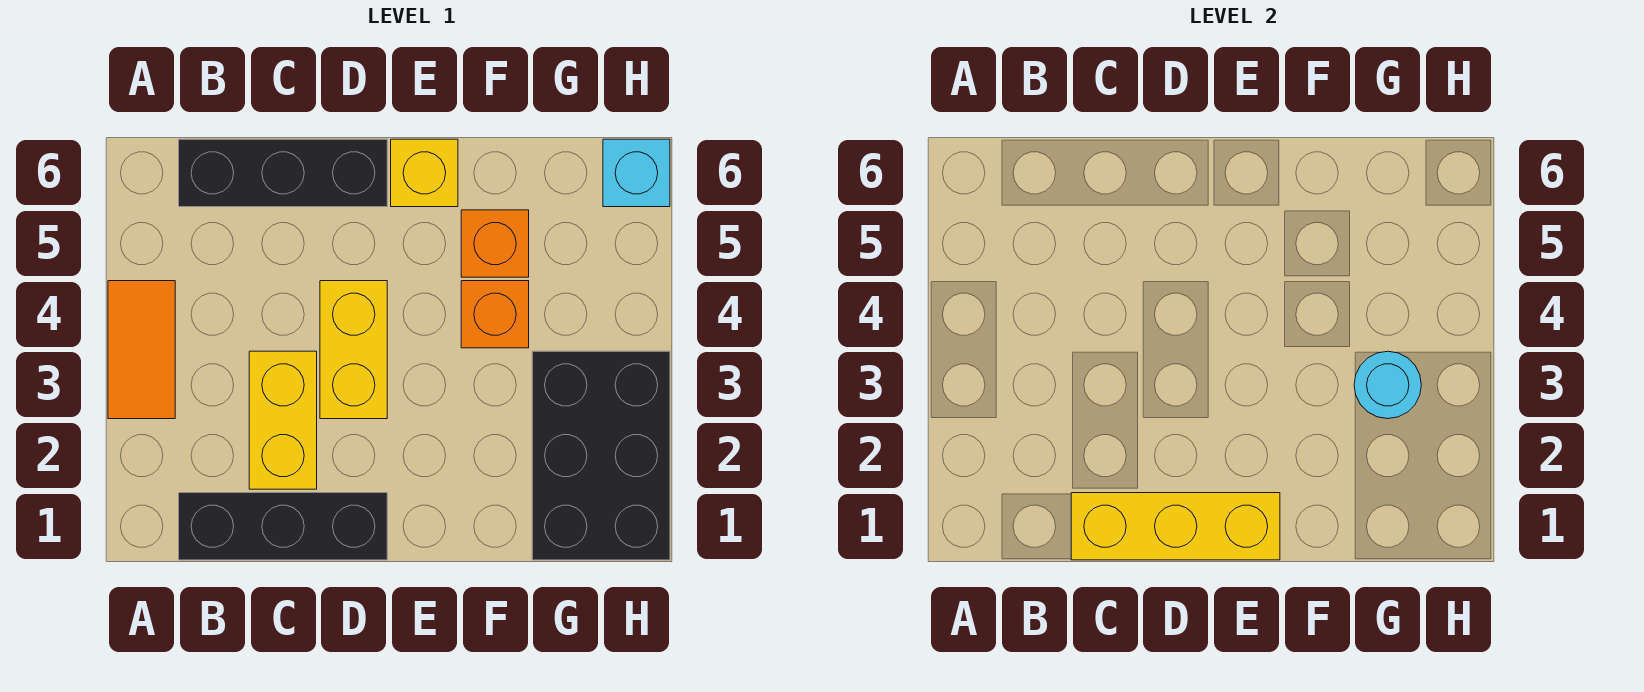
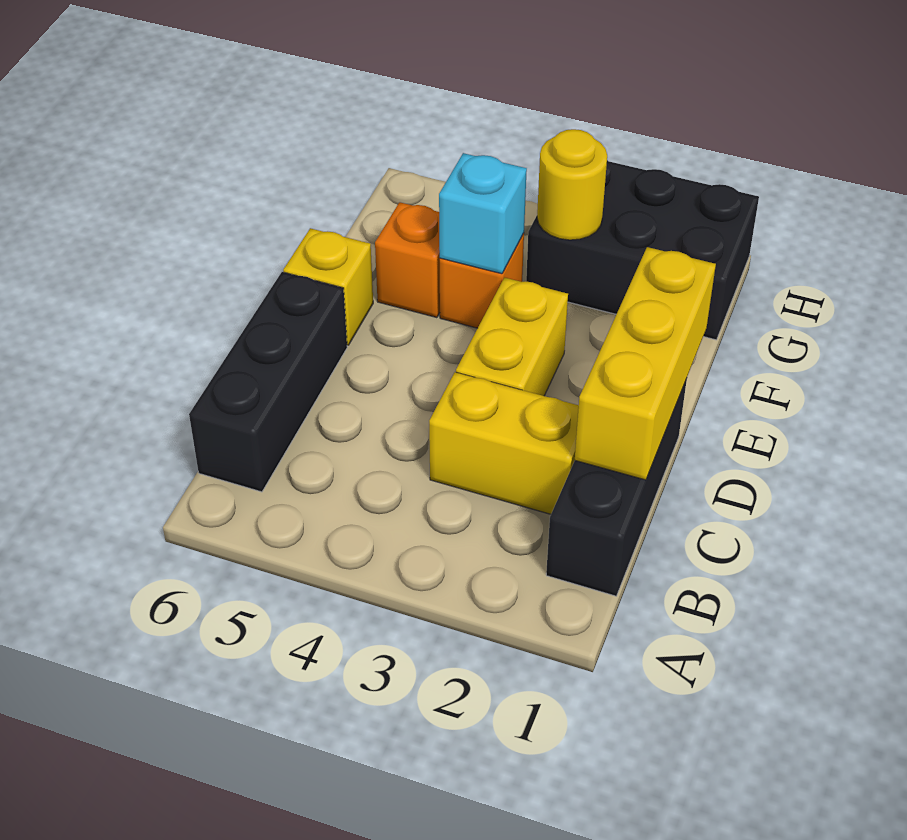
orange 1x2 tile [108,281,175,419] -> none
yellow 1x2 brick [320,281,387,419] -> yellow 1x2 brick turned to [456,278,568,396]
cyan 1x1 round brick [1354,351,1421,419] -> yellow 1x1 round brick [537,129,607,240]
cyan 1x1 brick [603,139,670,207] -> cyan 1x1 brick moved to [439,153,527,274]

